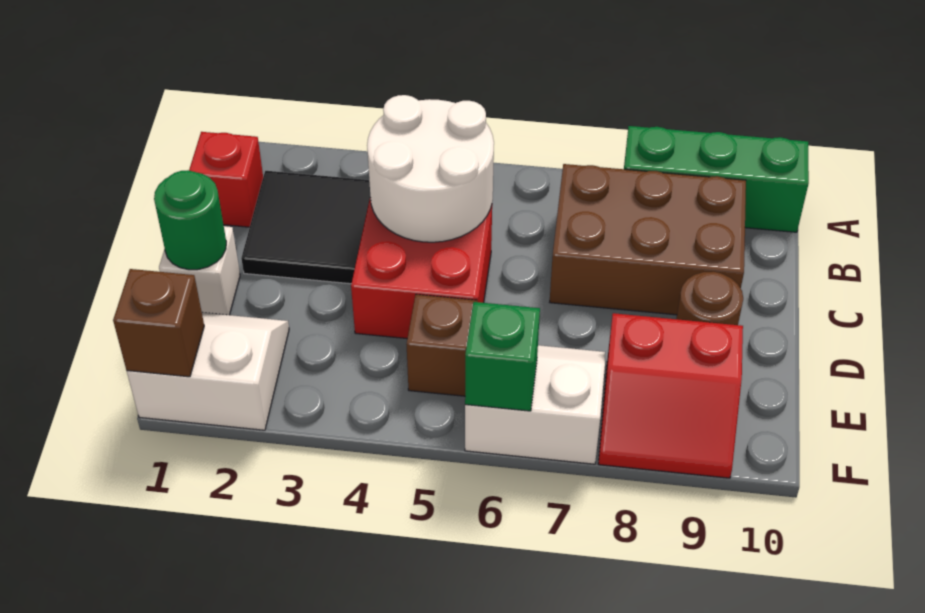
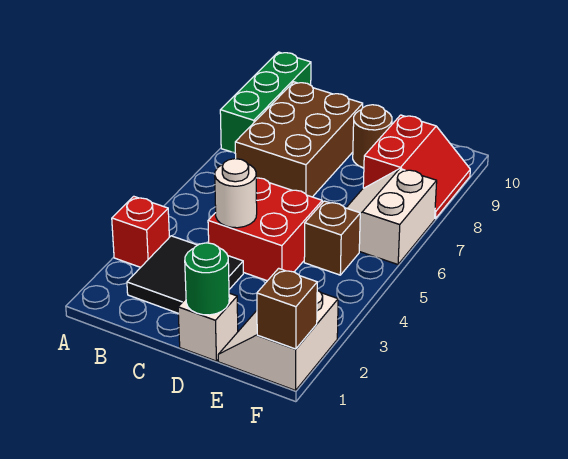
red 1x1 brick [189,132,263,227] -> red 1x1 brick moved to [112,196,169,267]
white 2x2 round brick [367,95,494,242] -> white 1x1 round brick [215,159,257,228]
green 1x1 brick [465,302,540,411] -> none

